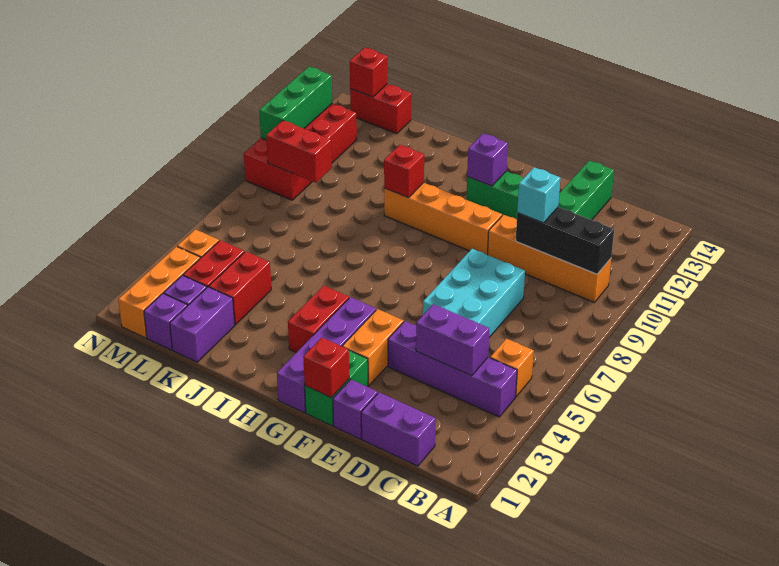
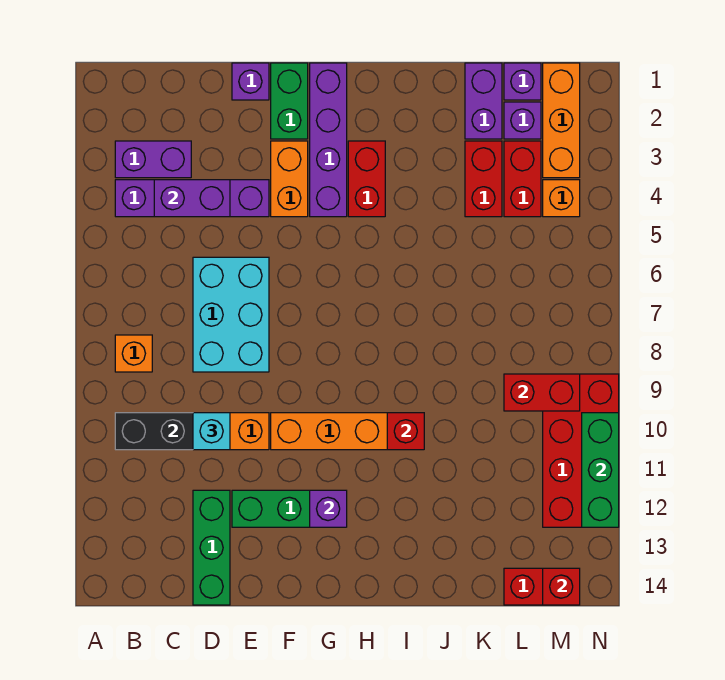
orange 1x1 brick [490,339,534,397] -> orange 1x1 brick moved to [115,335,152,372]
purple 1x2 brick [361,392,436,466] -> purple 1x2 brick moved to [115,141,191,178]
red 1x1 brick [303,338,349,398] -> none

